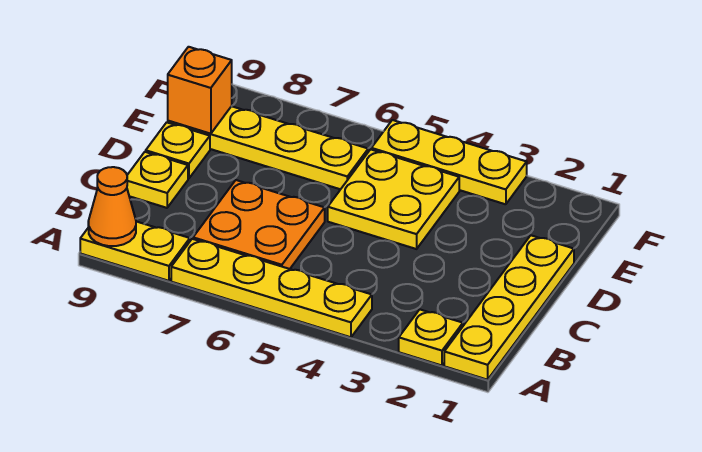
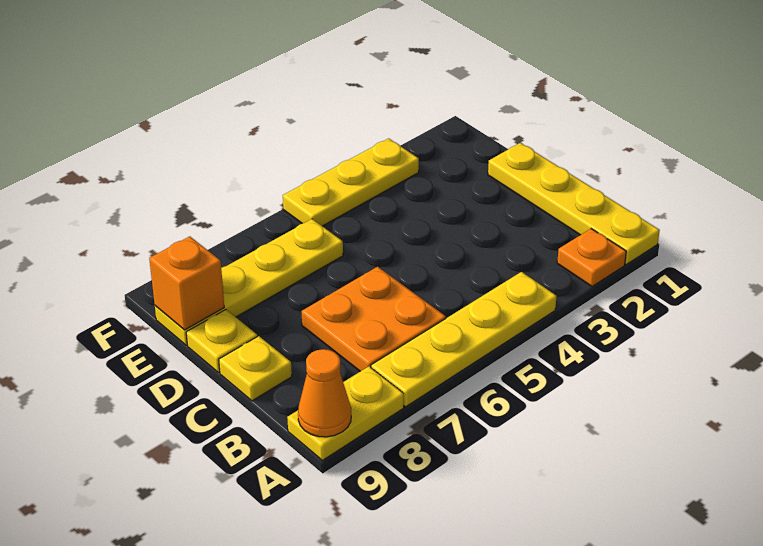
yellow 1x1 plate [399,310,463,366] -> orange 1x1 plate [557,229,626,287]
yellow 2x2 plate [328,149,459,249] -> none

